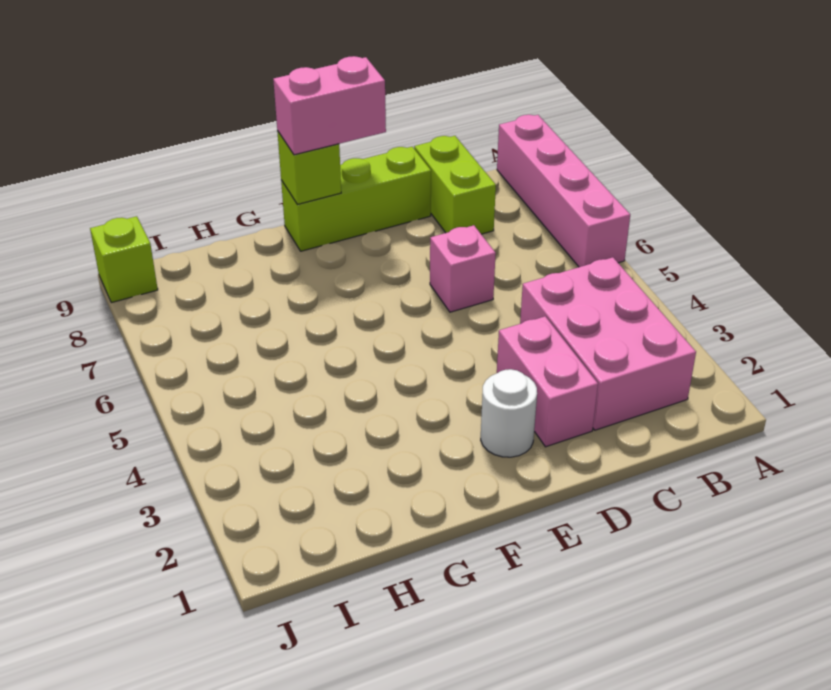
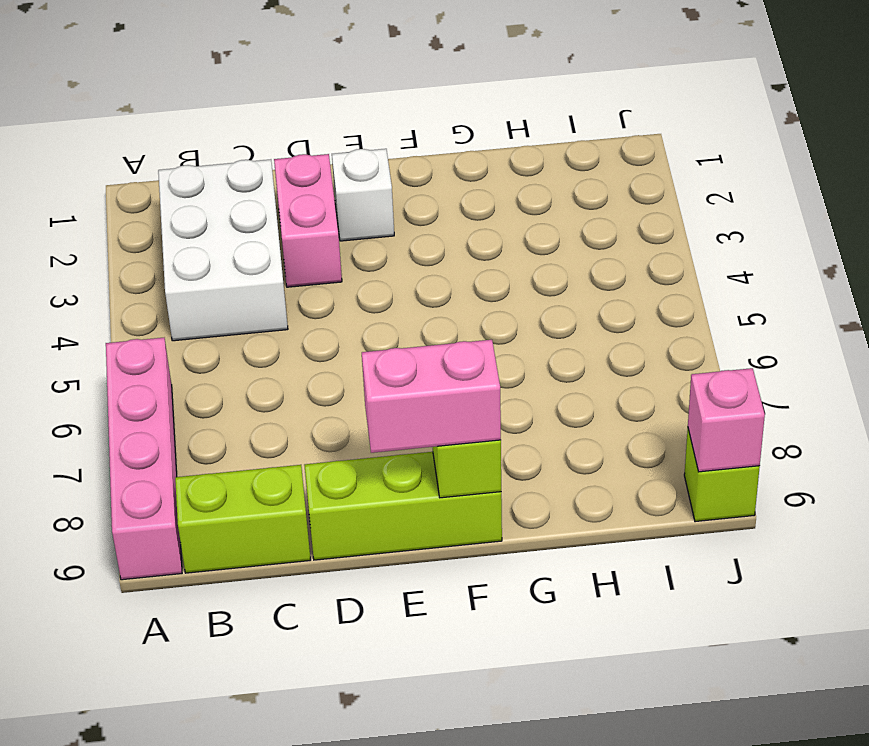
pink 2x3 brick [520,257,696,430] -> white 2x3 brick [158,159,288,341]
lime 1x2 brick [414,136,496,234] -> lime 1x2 brick turned to [175,465,311,573]
pink 1x1 brick [430,225,496,312] -> pink 1x1 brick moved to [688,368,765,472]
white 1x1 round brick [481,369,537,457] -> white 1x1 brick [332,149,394,241]

